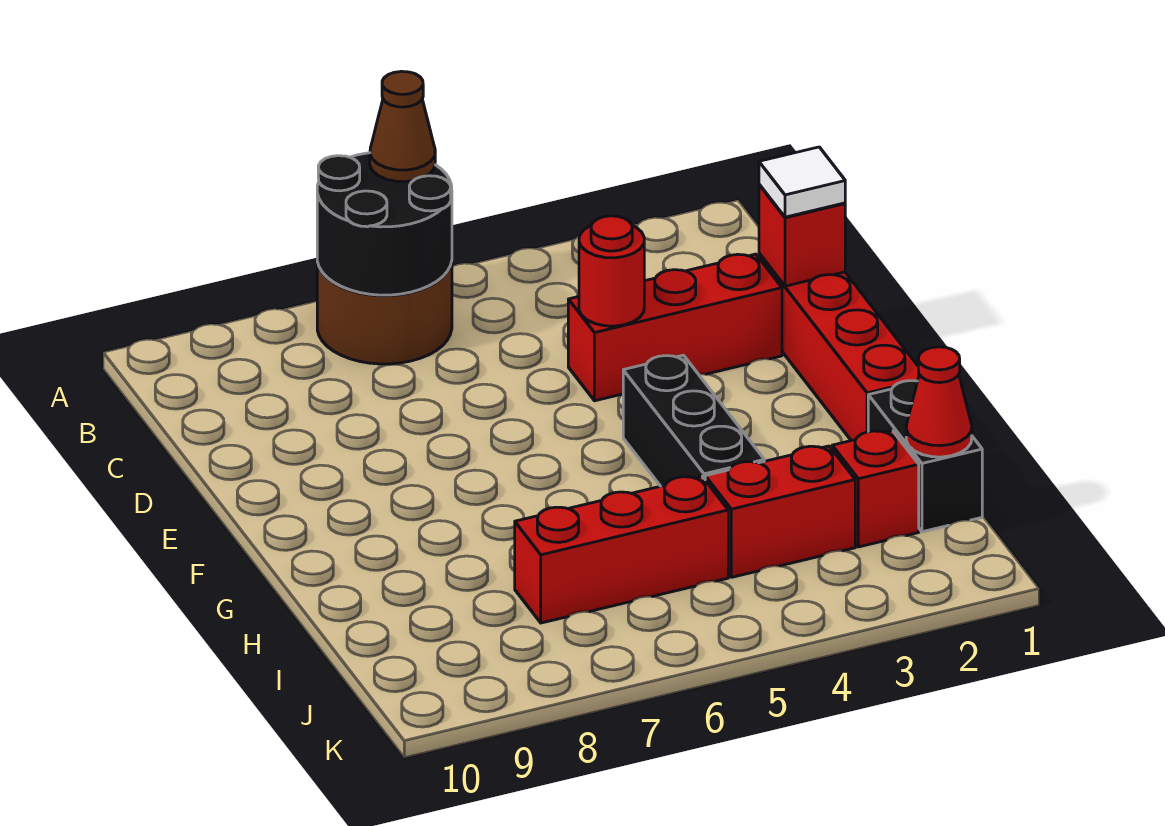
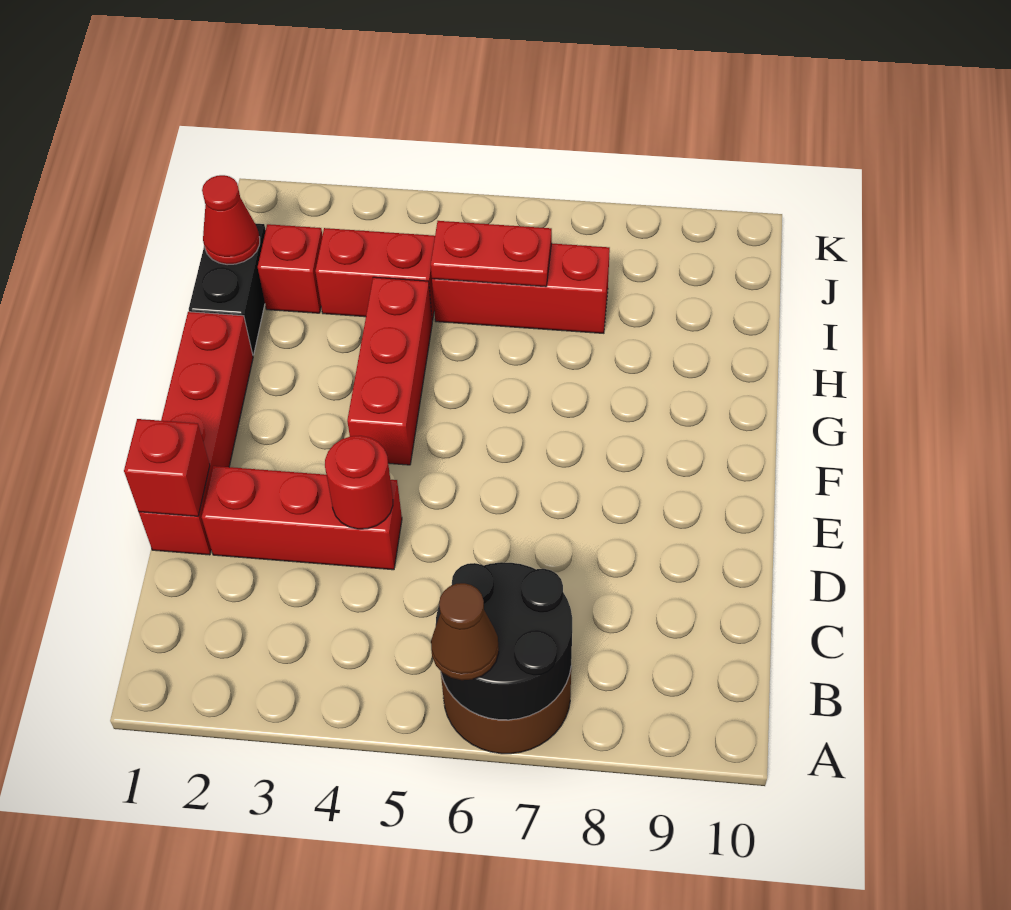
white 1x1 tile [759,147,845,217] -> none
black 1x3 brick [623,355,764,486] -> red 1x3 brick [347,277,432,465]
none -> red 1x2 plate [431,221,552,287]

